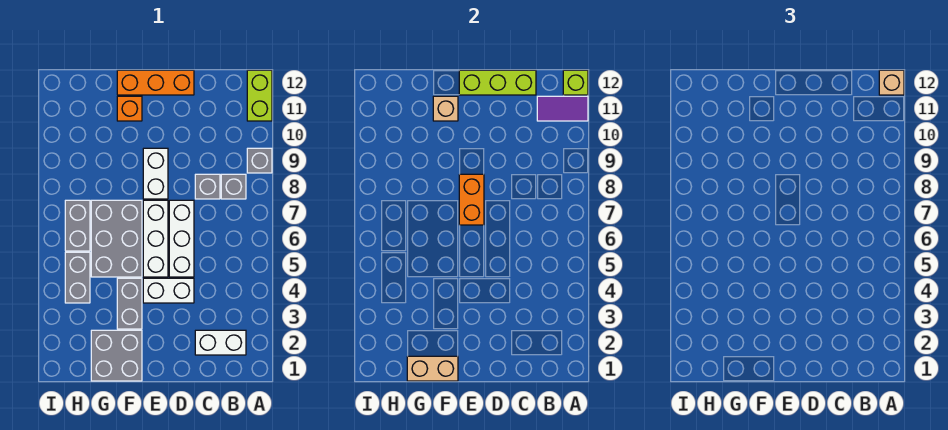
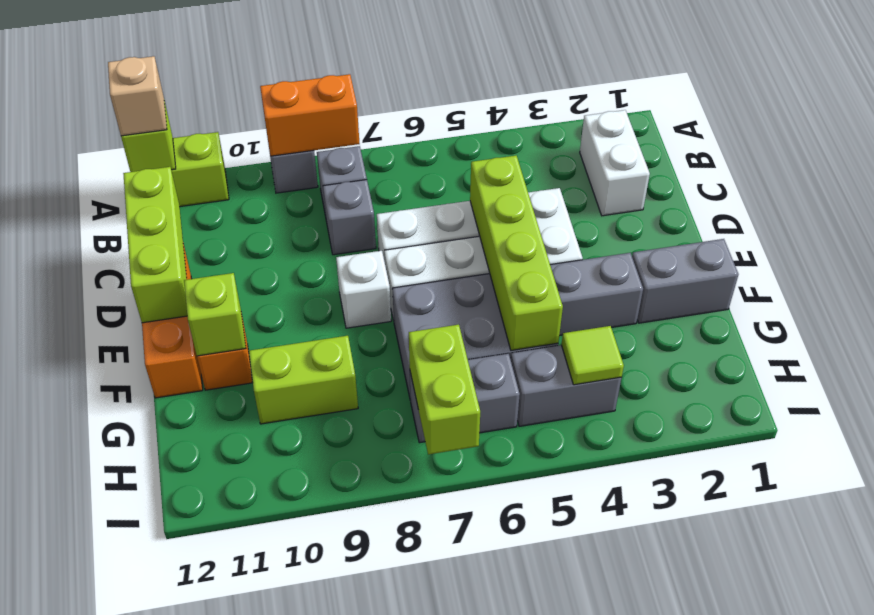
purple 1x2 tile [537,96,588,121] -> none
none -> lime 1x4 brick [470,156,563,350]
orange 1x2 brick [459,174,484,225] -> orange 1x2 brick moved to [260,74,360,156]
white 1x2 brick [143,148,168,199] -> white 1x1 brick [336,251,391,328]
grey 2x2 brick [91,330,142,381] -> grey 1x2 brick [632,239,738,323]
tan 1x2 brick [407,356,458,381] -> none
tan 1x1 brick [433,96,458,121] -> lime 1x1 brick [184,273,246,356]
none -> lime 1x2 brick [249,336,358,424]
none -> lime 1x1 tile [561,326,624,385]
none -> lime 1x2 brick [409,325,480,455]

